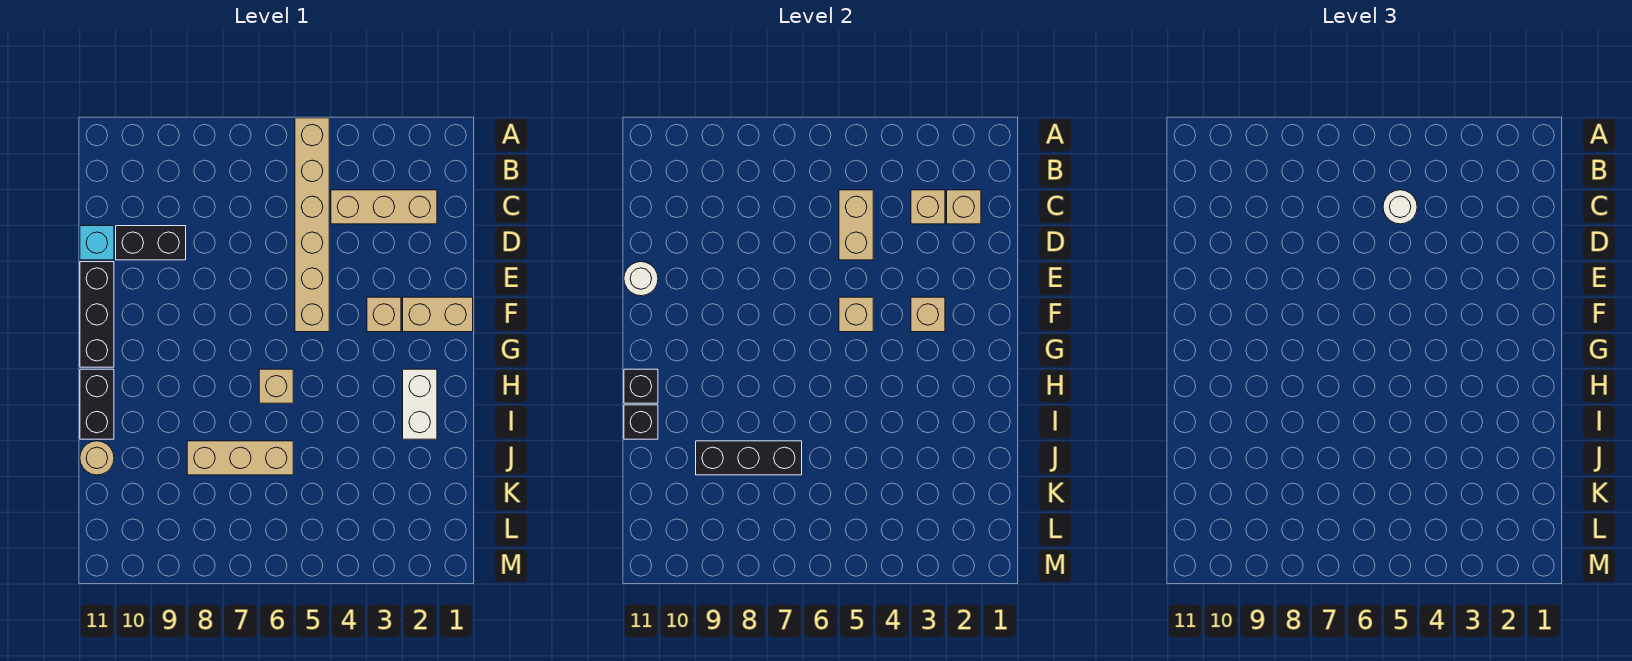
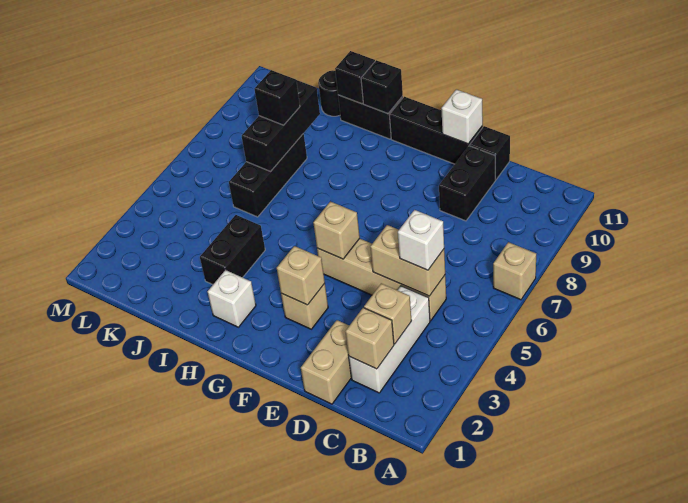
tan 1x6 brick [295,118,329,332] -> tan 1x4 brick [317,239,446,321]
tan 1x3 brick [331,190,437,224] -> white 1x3 brick [349,286,430,393]
white 1x1 round brick [1383,190,1417,224] -> white 1x1 brick [398,210,444,270]
cyan 1x1 brick [80,226,114,260] -> black 1x1 brick [470,126,510,180]
white 1x1 round brick [624,262,658,296] -> white 1x1 brick [441,89,483,144]
tan 1x2 brick [403,297,473,332] -> tan 1x2 brick moved to [301,320,351,404]
white 1x2 brick [403,369,437,439] -> white 1x1 brick [208,270,256,327]
tan 1x1 brick [259,369,293,403] -> tan 1x1 brick moved to [493,242,536,300]
none -> black 1x2 brick [200,215,265,284]
tan 1x3 brick [187,441,293,475] -> black 1x3 brick [229,134,307,217]
none -> black 1x1 brick [254,70,300,125]
tan 1x1 round brick [80,441,114,475] -> black 1x1 round brick [318,71,340,116]

